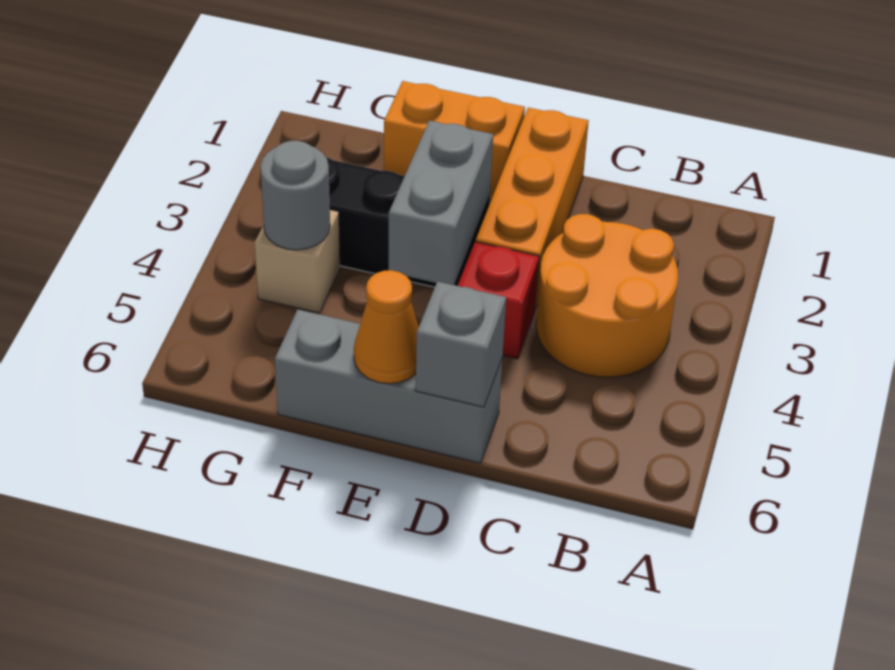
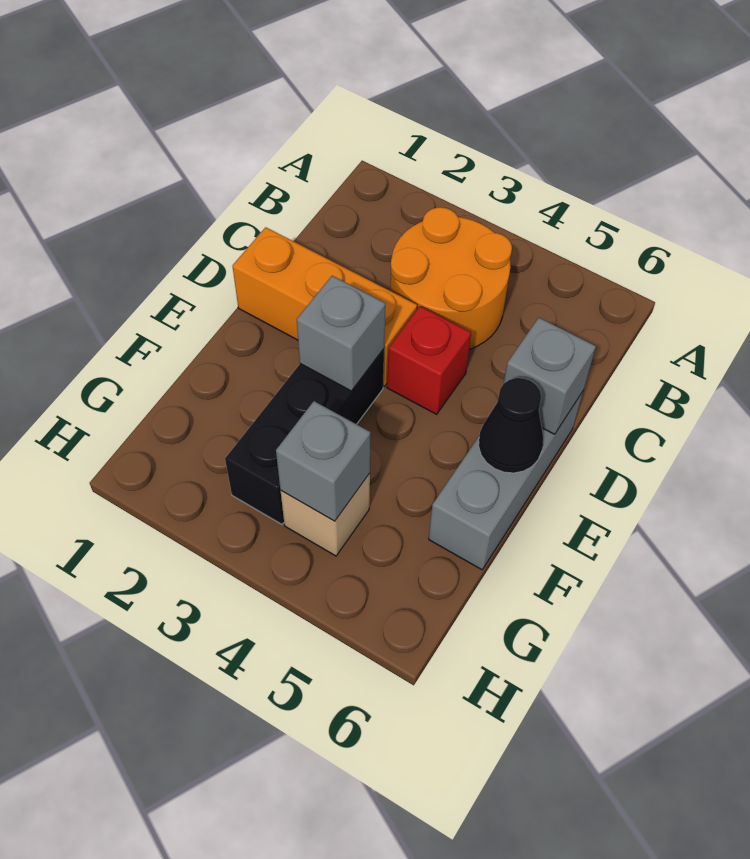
orange 1x2 brick [384,81,525,201] -> none
grey 1x2 brick [389,120,493,285] -> grey 1x1 brick [297,276,386,391]
orange 1x1 cone [354,270,419,384] -> black 1x1 cone [479,378,543,473]
grey 1x1 round brick [260,141,330,250] -> grey 1x1 brick [276,401,370,521]

